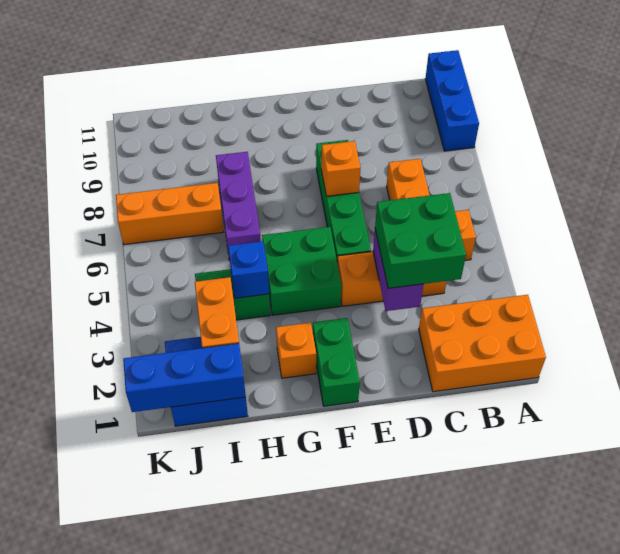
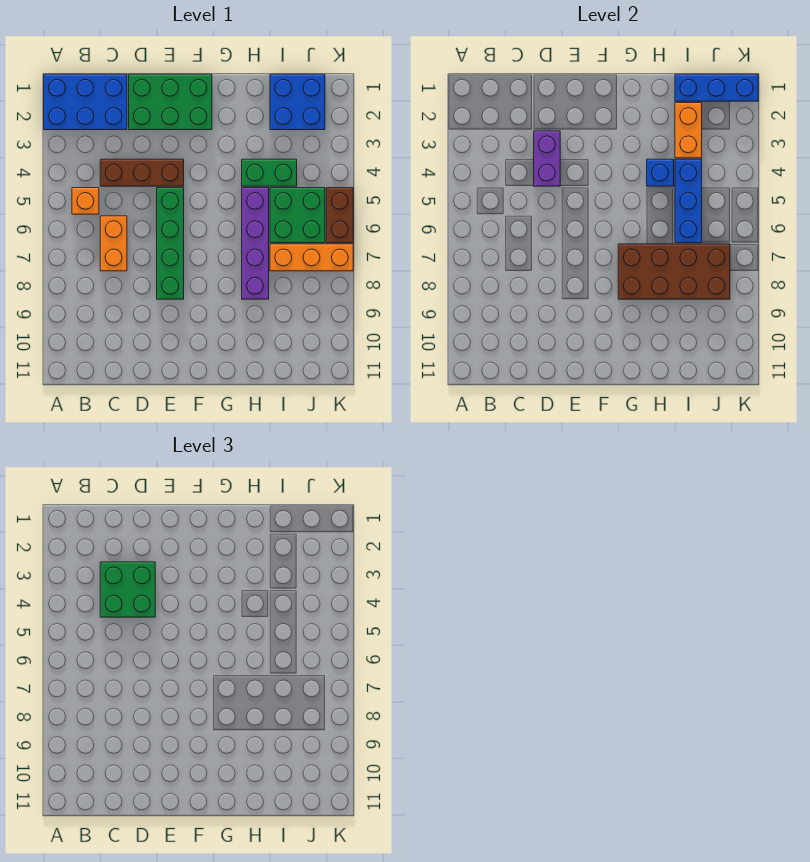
orange 2x3 brick [419,295,546,392] -> blue 2x3 brick [44,74,127,130]
blue 1x3 brick [425,50,479,151] -> blue 1x3 brick moved to [675,159,702,243]
orange 1x3 brick [337,252,447,306] -> brown 1x3 brick [100,159,184,186]
orange 1x1 brick [321,141,361,196] -> none
green 1x2 brick [313,318,360,406] -> green 2x3 brick [129,74,212,130]
green 2x2 brick [262,227,341,315] -> green 2x2 brick moved to [270,188,325,243]
orange 1x1 brick [276,323,316,378] -> none
none -> brown 2x4 brick [618,244,730,299]
purple 1x3 brick [216,152,261,261] -> purple 1x4 brick [242,188,269,299]
none -> brown 1x2 brick [326,188,353,243]

